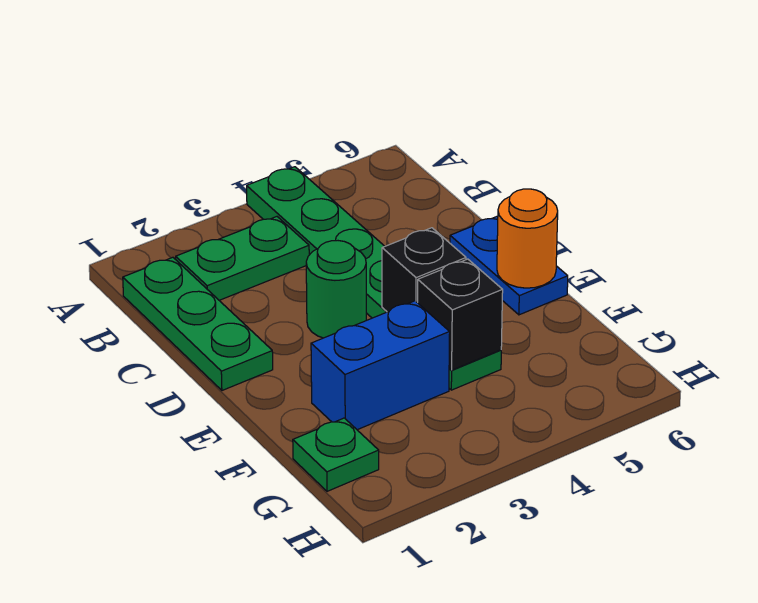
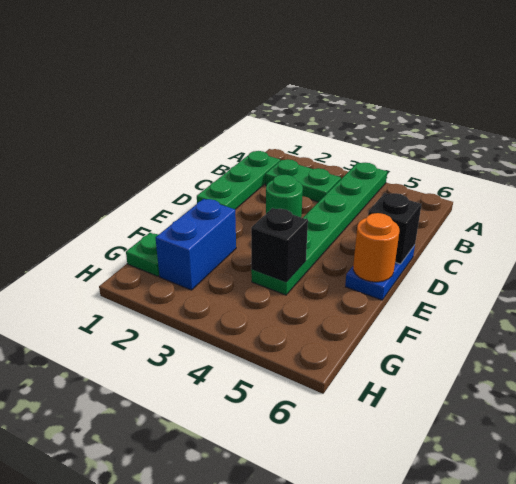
black 1x1 brick [382,228,466,312] -> black 1x1 brick moved to [368,193,422,264]
blue 1x2 brick [311,301,450,430] -> blue 1x2 brick turned to [155,199,236,290]

